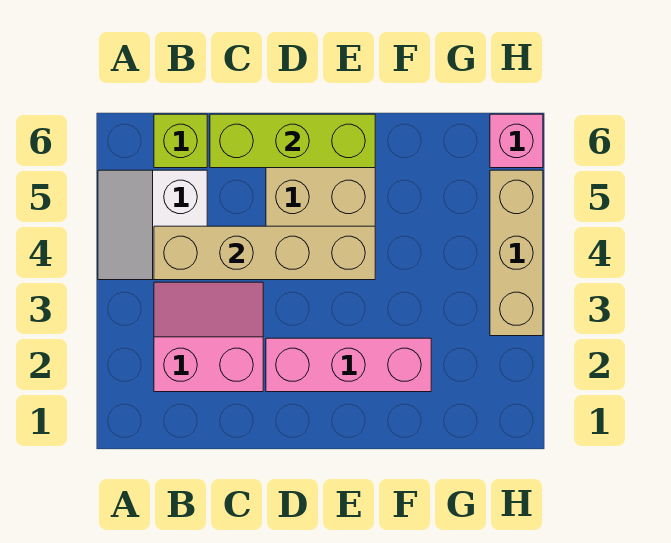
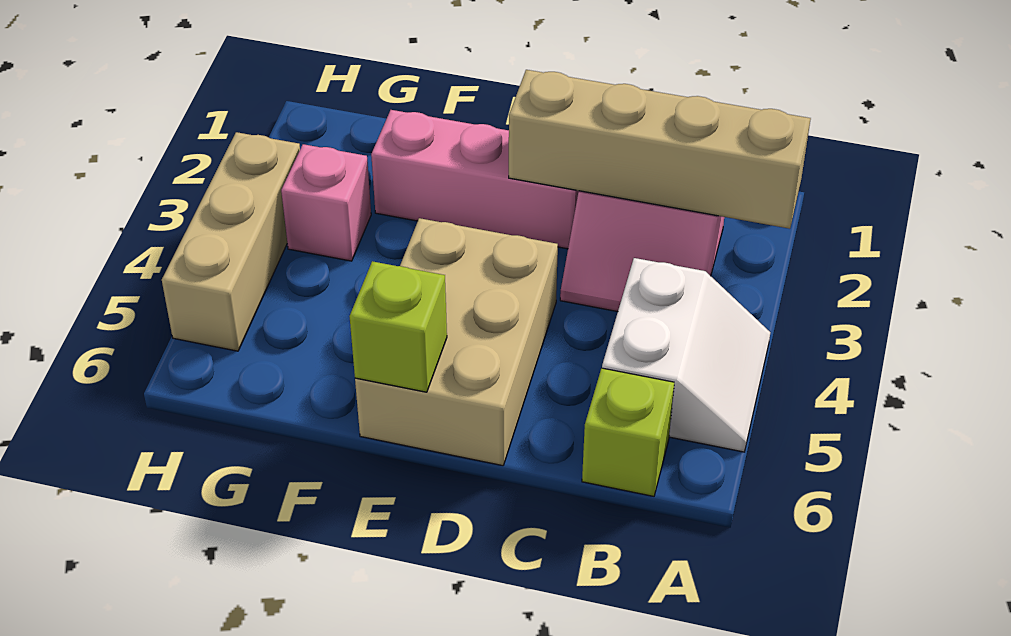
tan 1x4 brick [154,226,375,280] -> tan 1x4 brick moved to [509,70,811,229]
lime 1x3 brick [210,114,375,168] -> lime 1x1 brick [349,261,447,392]
pink 1x1 brick [490,114,543,168] -> pink 1x1 brick moved to [281,144,371,261]

